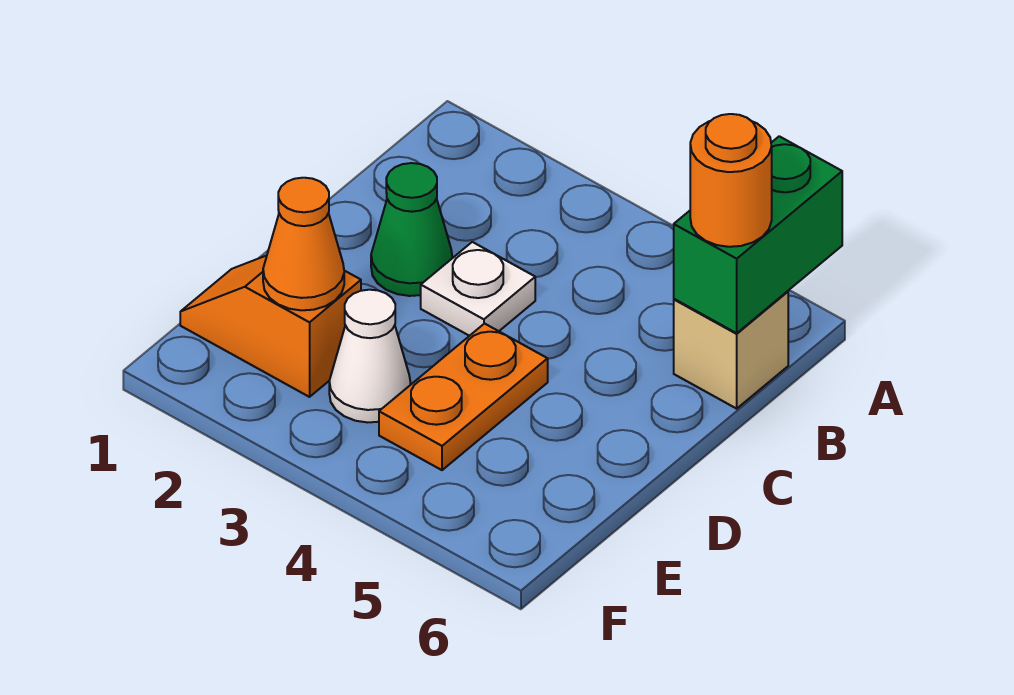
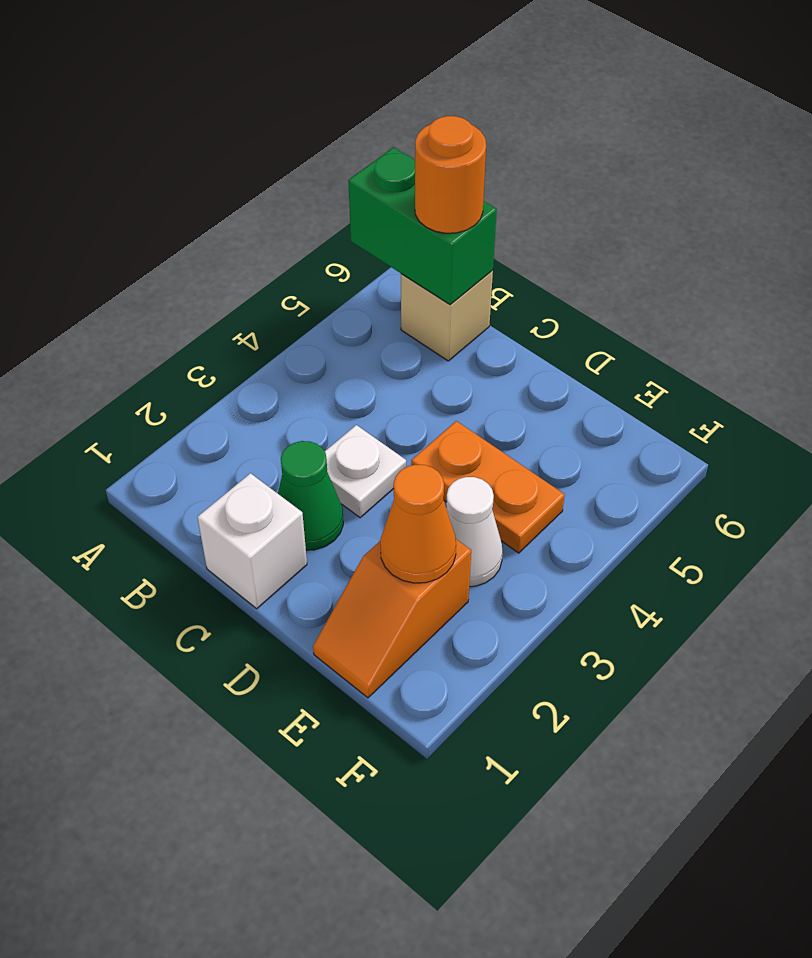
none -> white 1x1 brick [198,473,307,609]

